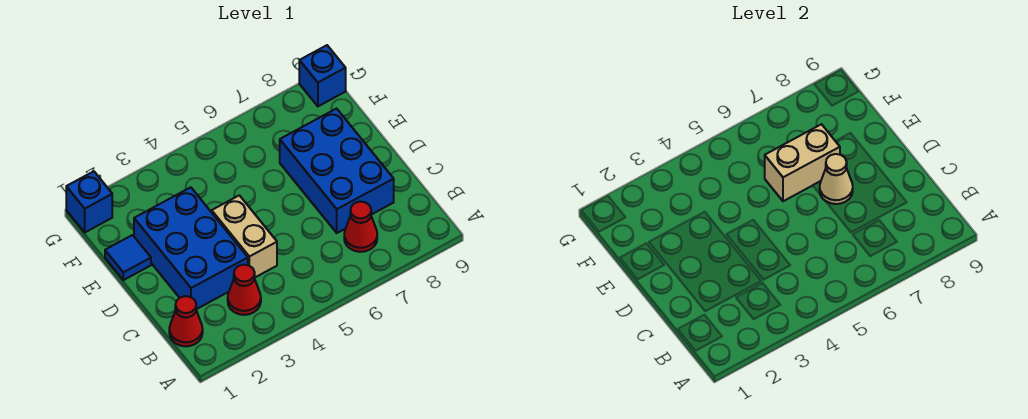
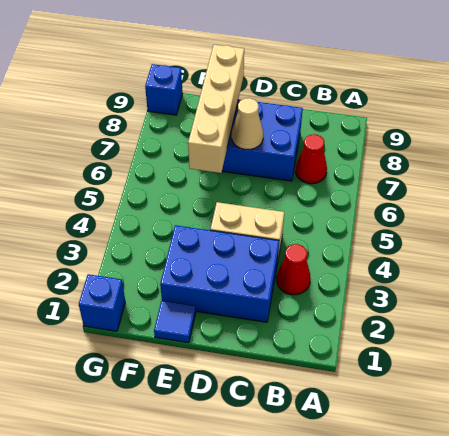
red 1x1 cone [169,296,203,346] -> none
tan 1x2 brick [765,124,840,201] -> tan 1x4 brick [188,45,244,173]

